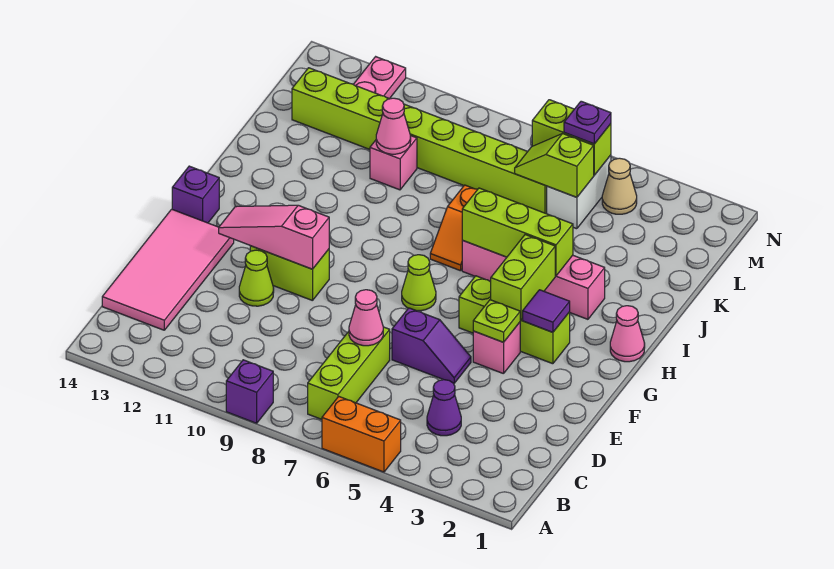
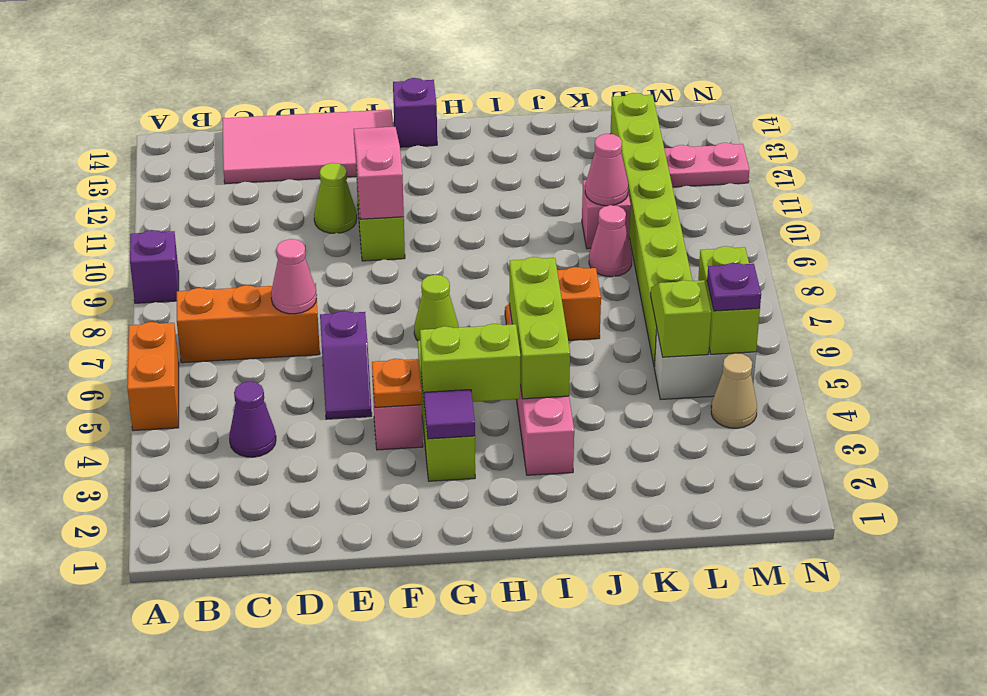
lime 1x3 brick [308,327,390,419] -> orange 1x3 brick [177,283,320,363]
lime 1x1 plate [473,300,520,342] -> orange 1x1 plate [372,359,422,407]
pink 1x1 cone [610,306,645,362] -> pink 1x1 cone moved to [589,205,632,277]

